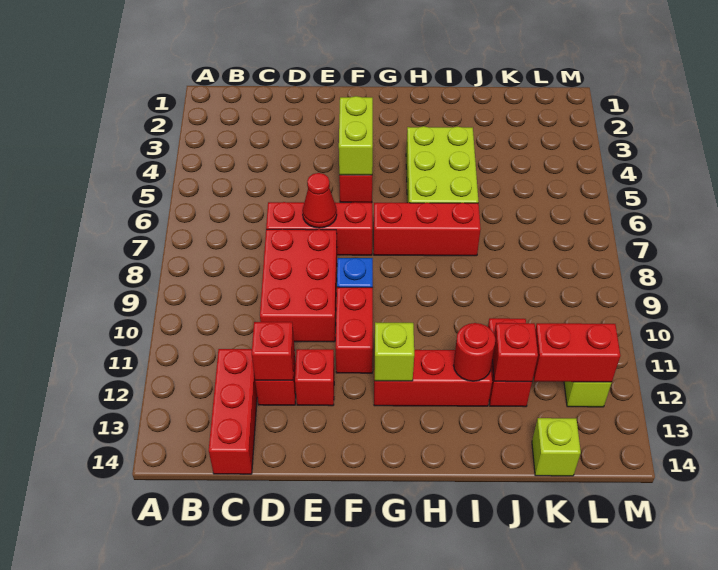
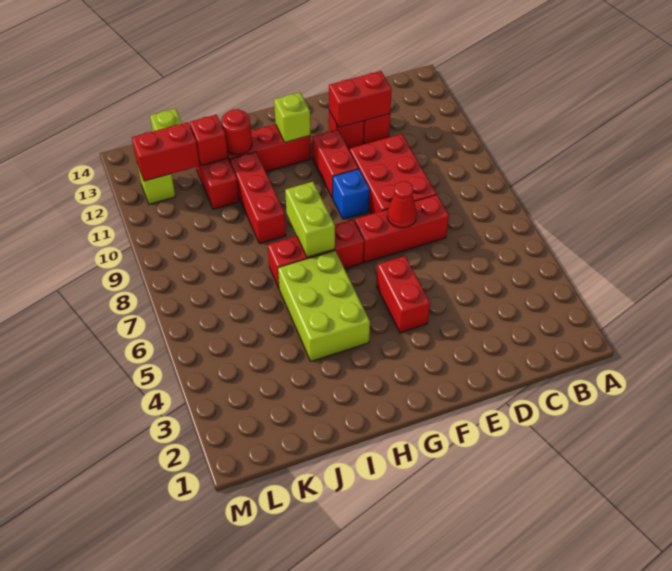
red 1x3 brick [209,349,257,474] -> red 1x3 brick moved to [230,152,286,244]
red 1x1 brick [252,322,295,380] -> red 1x2 brick [329,71,392,128]
lime 1x2 brick [339,96,373,175] -> lime 1x2 brick moved to [285,182,335,257]

